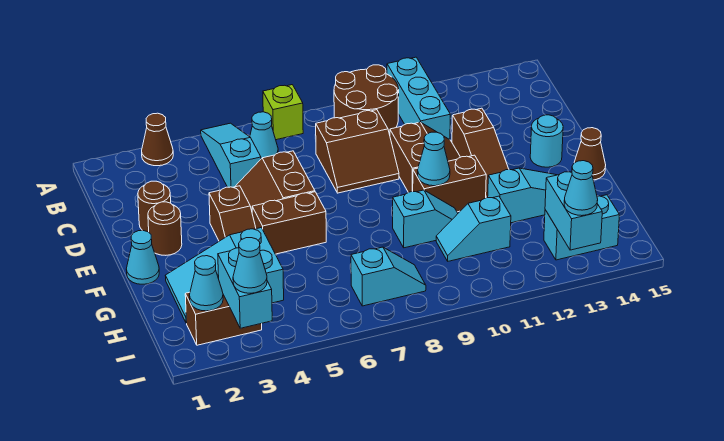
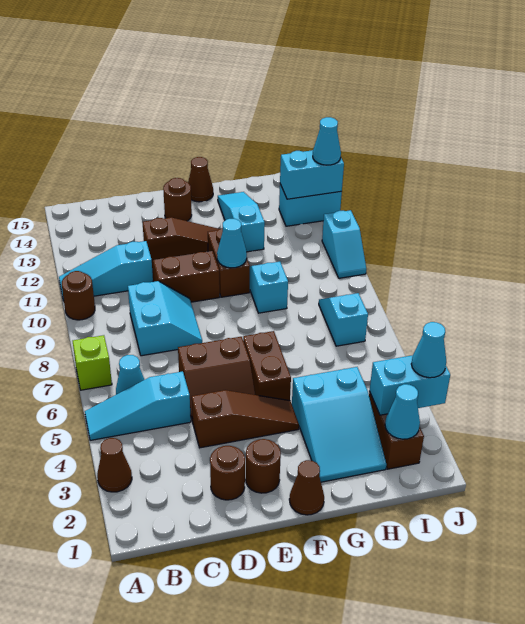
brown 2x2 round brick [334,65,399,134] -> brown 1x1 round brick [62,271,95,320]
cyan 1x3 brick [387,57,450,140] -> cyan 1x3 slope [59,241,153,301]
brown 2x2 slope [315,110,399,193] -> cyan 2x2 slope [128,281,202,356]
brown 1x2 slope [209,186,256,241] -> brown 1x3 slope [192,390,299,448]
cyan 1x1 round brick [530,115,563,167] -> brown 1x1 round brick [163,178,192,221]
cyan 1x1 cone [126,231,159,284] -> brown 1x1 cone [289,460,324,515]
cyan 1x2 slope [436,196,511,261] -> cyan 1x2 slope moved to [322,210,366,278]
cyan 1x2 brick [544,195,619,260] -> cyan 1x2 brick turned to [279,184,342,226]

